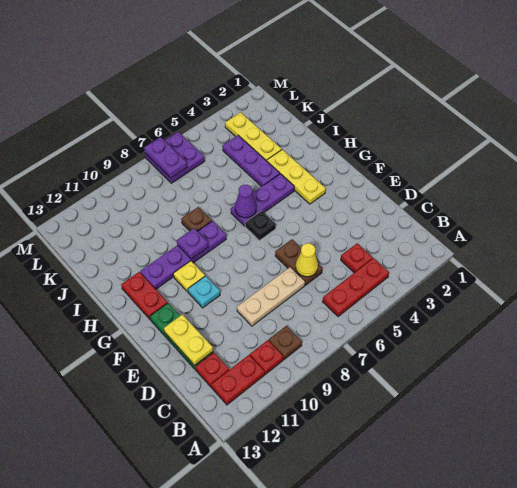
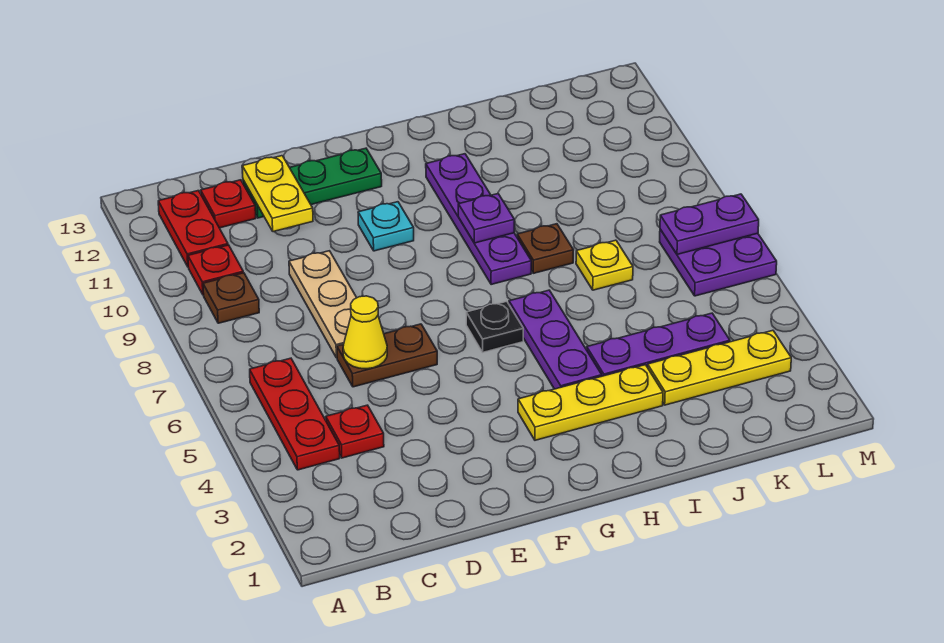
yellow 1x2 plate [164,314,213,365] -> yellow 1x2 plate turned to [242,156,313,232]
yellow 1x1 plate [173,261,205,292] -> yellow 1x1 plate moved to [576,240,633,290]
red 1x2 plate [121,272,167,319] -> none
purple 1x1 cone [235,185,256,218] -> none

